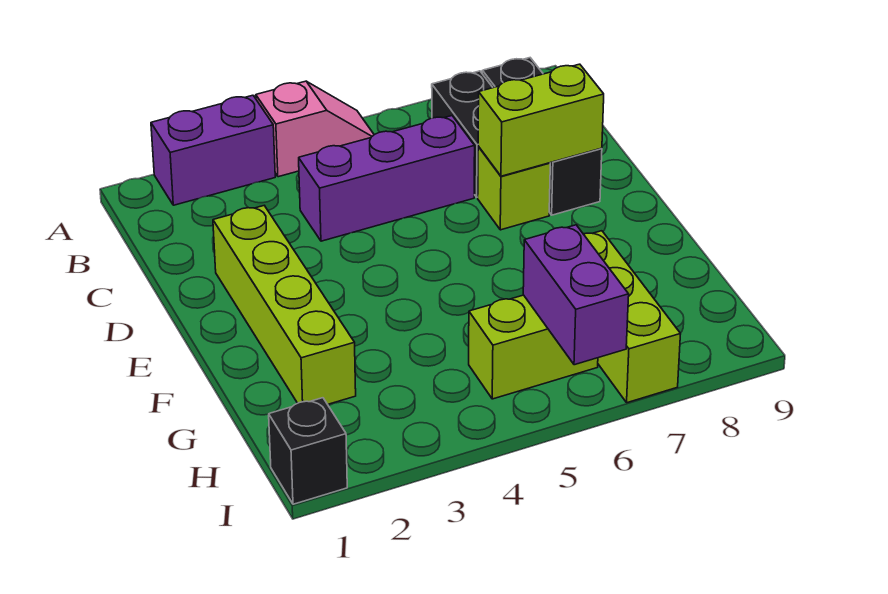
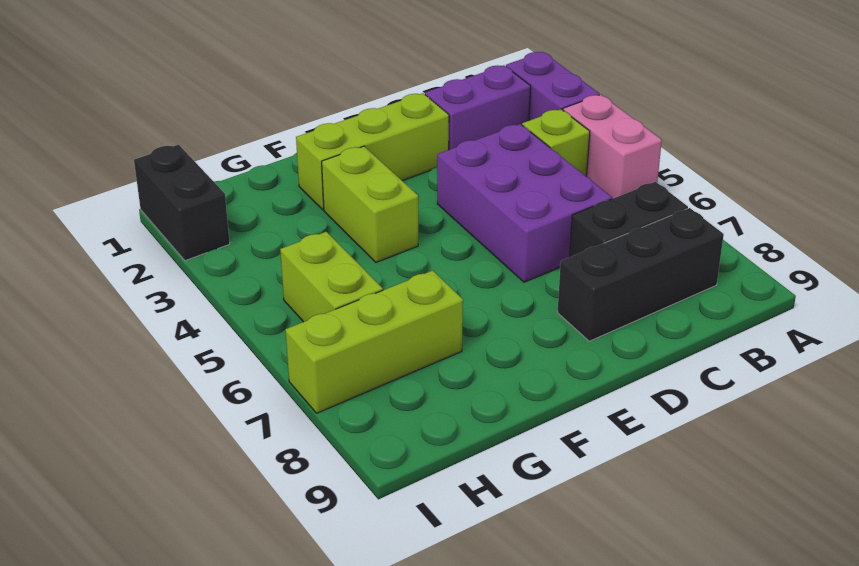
pink 1x2 slope [256,81,374,177] -> pink 1x2 brick [563,95,662,199]
purple 1x3 brick [299,116,475,241] -> purple 2x3 brick [437,124,612,282]
lime 1x4 brick [213,206,356,404] -> lime 1x3 brick [296,93,449,210]
lime 1x1 brick [478,147,550,230] -> lime 1x1 brick moved to [522,109,590,176]
lime 1x2 brick [478,64,604,176] -> lime 1x2 brick moved to [322,146,418,262]
purple 1x2 brick [523,225,629,365] -> purple 1x2 brick moved to [425,65,531,150]
black 1x1 brick [269,398,347,504] -> black 1x2 brick [134,145,230,261]

